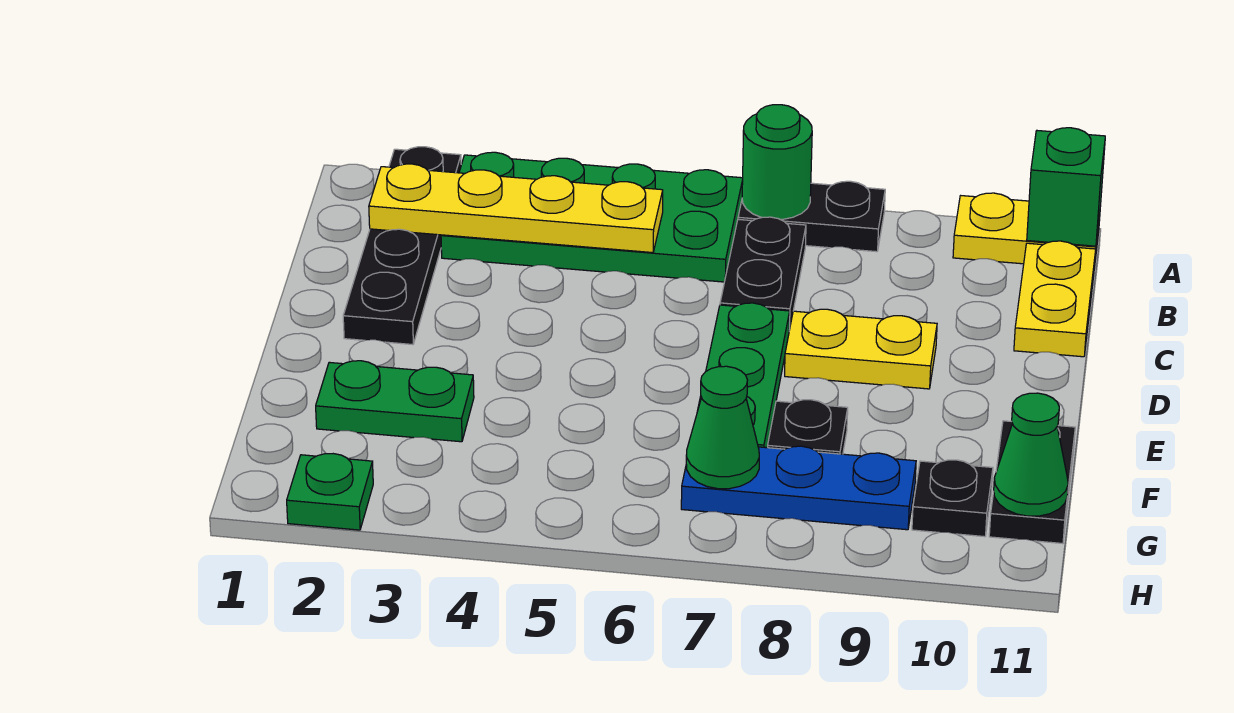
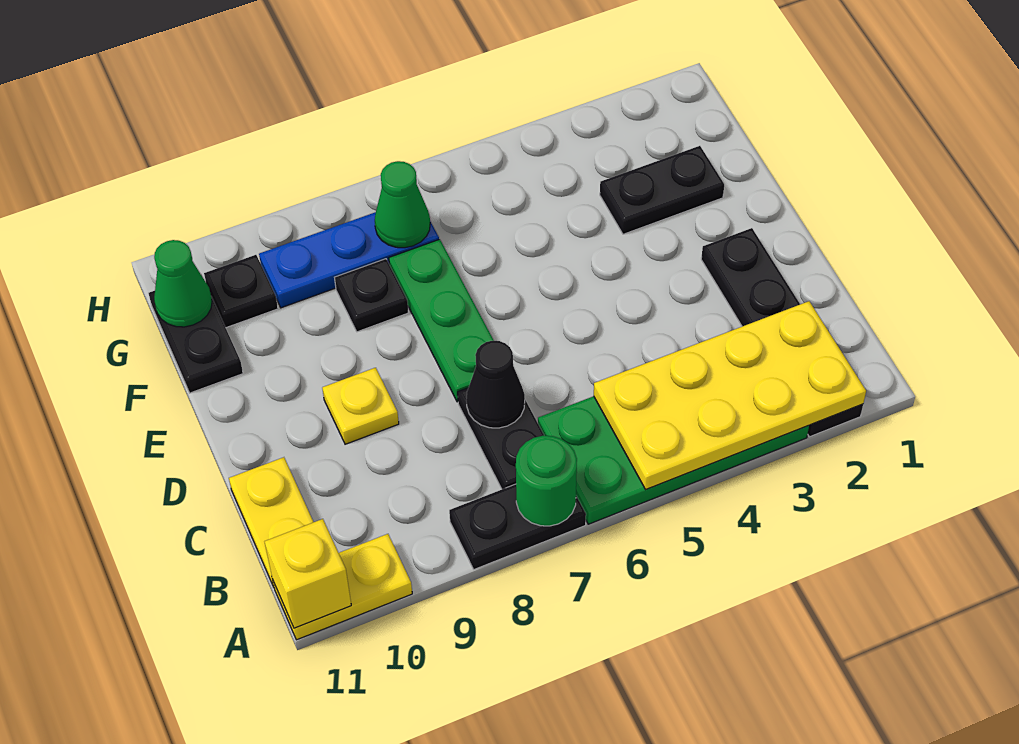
green 1x1 brick [1027,128,1105,246] -> yellow 1x1 brick [264,519,351,628]
yellow 1x4 plate [369,164,663,253] -> yellow 2x4 plate [594,301,866,489]
none -> black 1x1 cone [466,341,525,428]
yellow 1x2 plate [785,309,937,389] -> yellow 1x1 plate [322,368,399,444]
green 1x2 plate [316,361,474,442] -> black 1x2 plate [600,146,724,234]
green 1x1 plate [287,454,373,530] -> none

